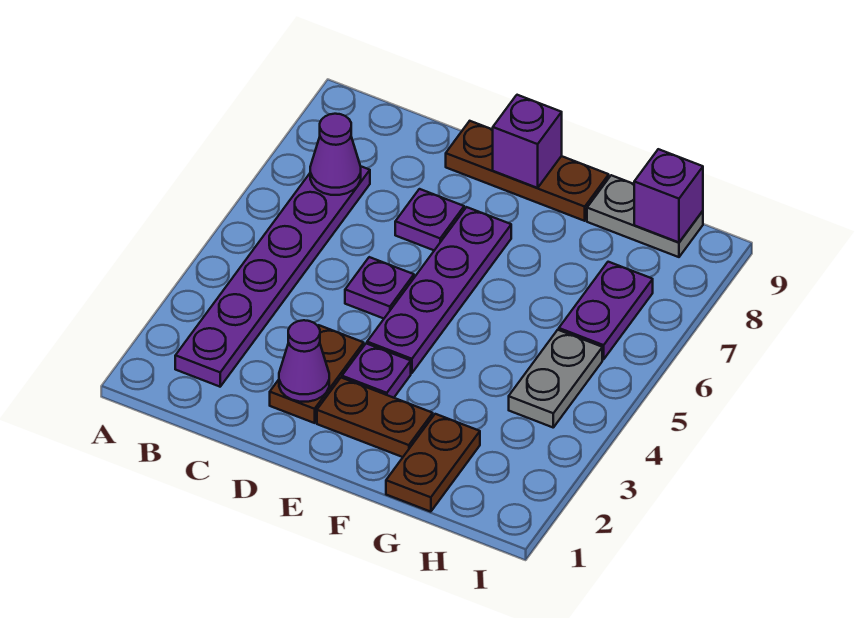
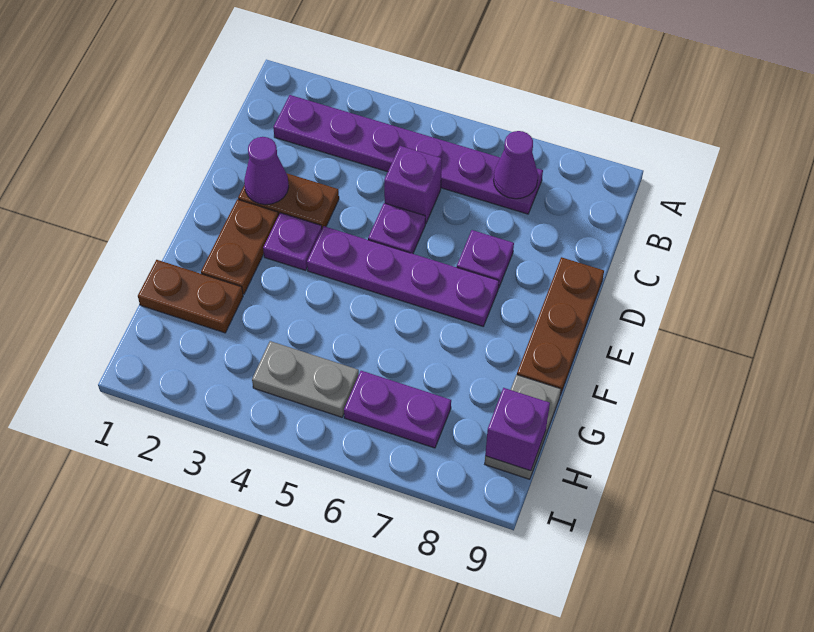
purple 1x1 brick [493,95,562,188] -> purple 1x1 brick moved to [384,146,442,224]

